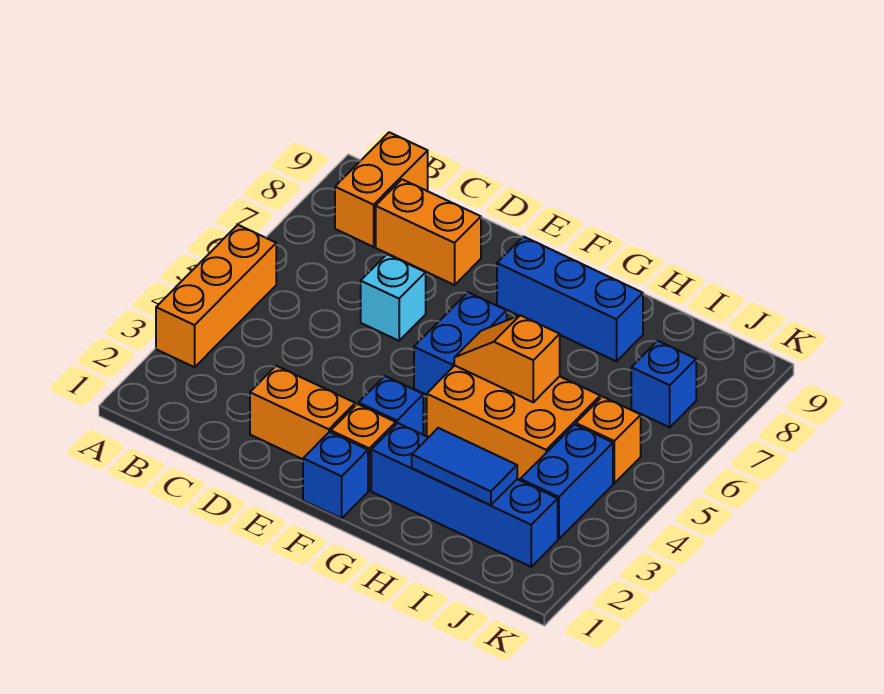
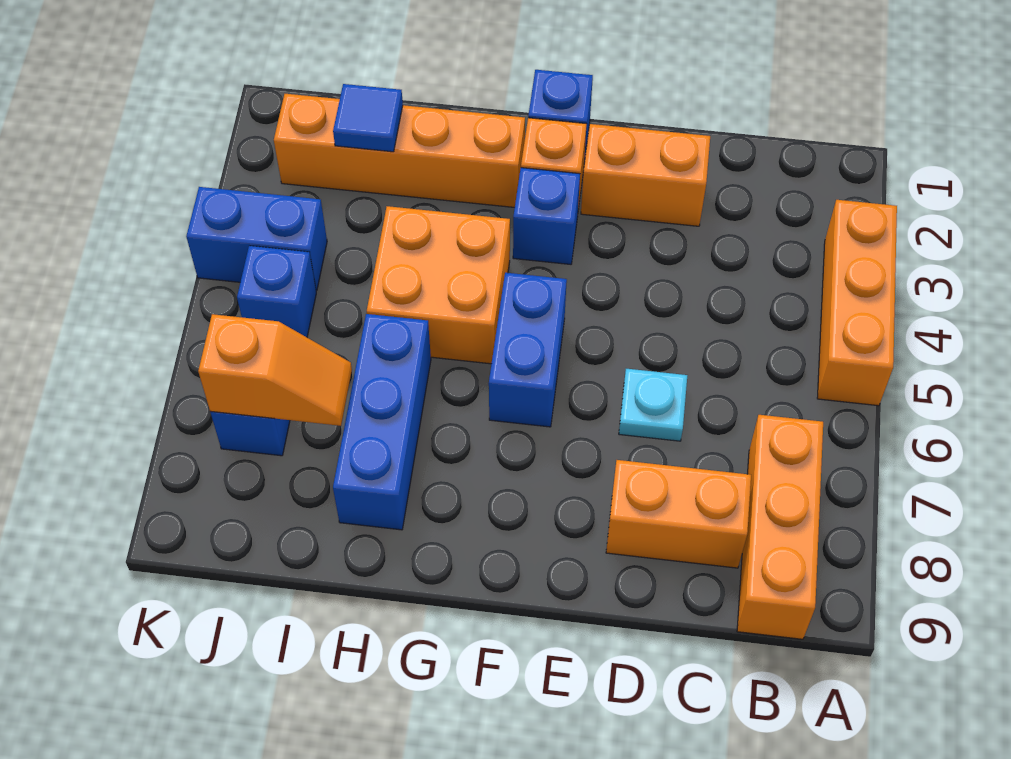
orange 1x2 brick [335,132,428,247] -> orange 1x3 brick [737,415,823,639]
cyan 1x1 brick [361,254,426,341] -> cyan 1x1 plate [619,369,687,441]
blue 1x3 brick [497,237,643,361] -> blue 1x3 brick turned to [333,314,431,530]
blue 1x4 brick [371,423,558,567] -> orange 1x4 brick [274,94,525,207]
orange 2x3 brick [427,366,600,480] -> orange 2x2 brick [367,206,510,364]
orange 1x2 slope [454,315,560,402] -> orange 1x2 slope moved to [198,314,352,426]
blue 1x2 tile [412,428,517,505] -> blue 1x1 tile [333,84,403,152]
blue 1x2 brick [521,424,613,539] -> blue 1x2 brick turned to [186,187,327,291]
orange 1x1 brick [576,397,641,483] -> blue 1x1 brick [237,246,316,337]

